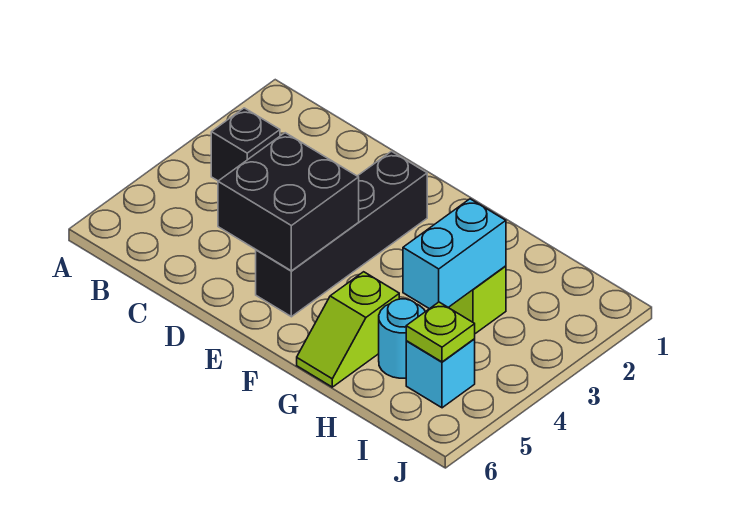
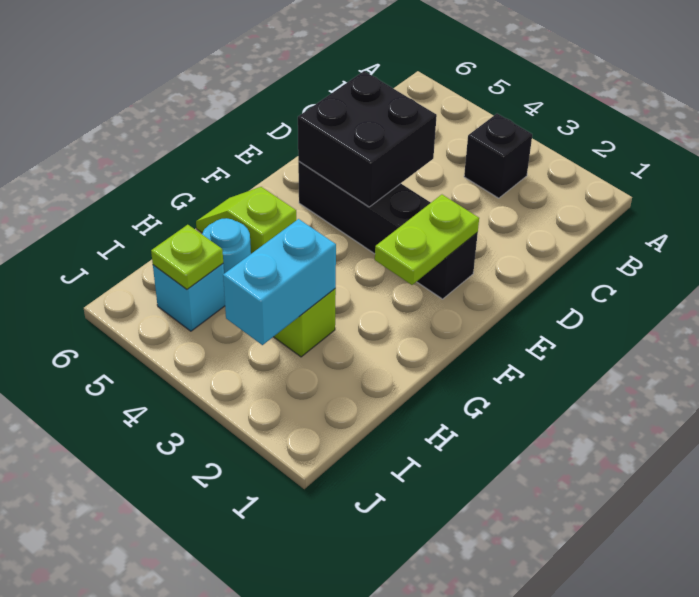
none -> lime 1x2 plate [375,195,479,285]
cyan 1x2 brick [403,199,506,309] -> cyan 1x2 brick turned to [223,219,336,345]

